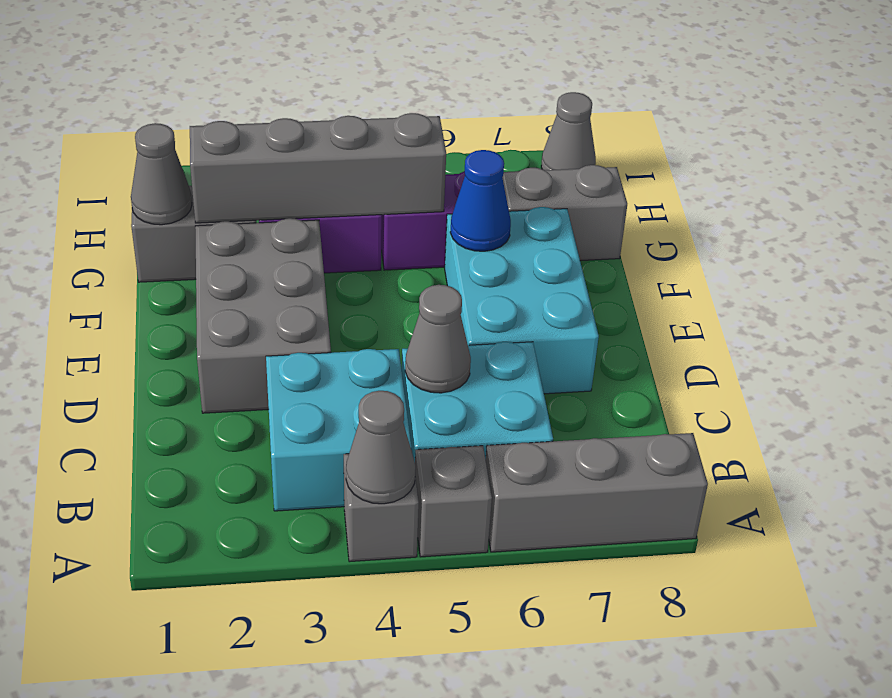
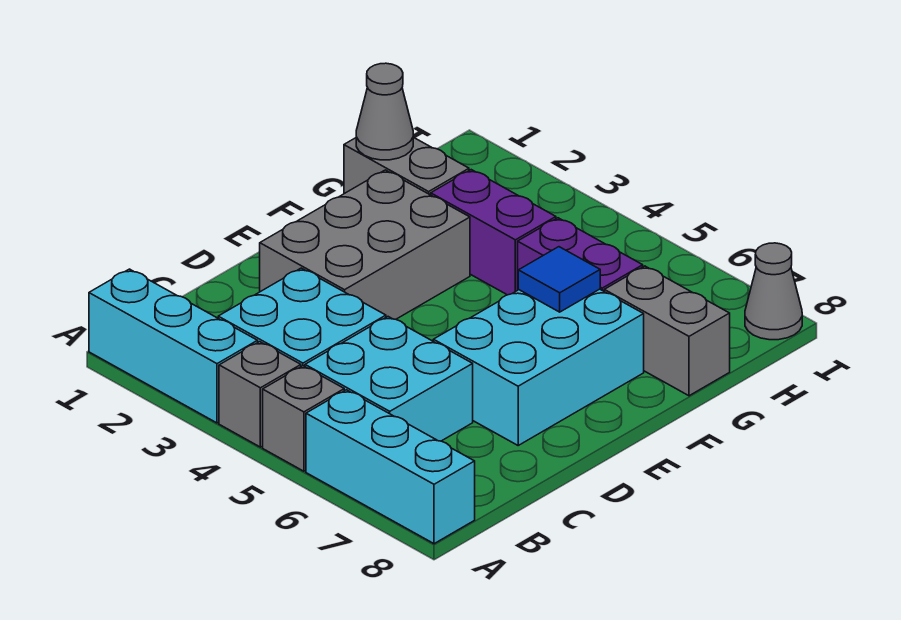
none -> cyan 1x3 brick [89,269,258,423]
grey 1x1 cone [346,391,416,504] -> none
grey 1x3 brick [486,433,708,552] -> cyan 1x3 brick [306,390,475,544]
grey 1x1 cone [405,285,471,393] -> none
blue 1x1 cone [450,150,511,251] -> blue 1x1 tile [518,247,600,312]
grey 1x4 brick [190,113,446,223] -> none

